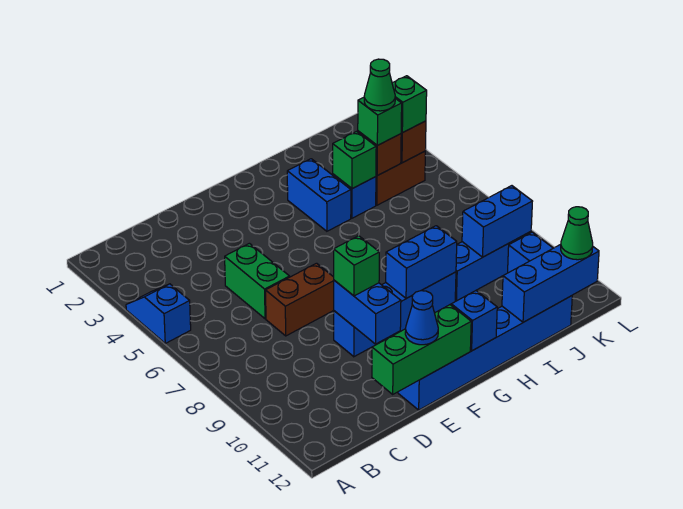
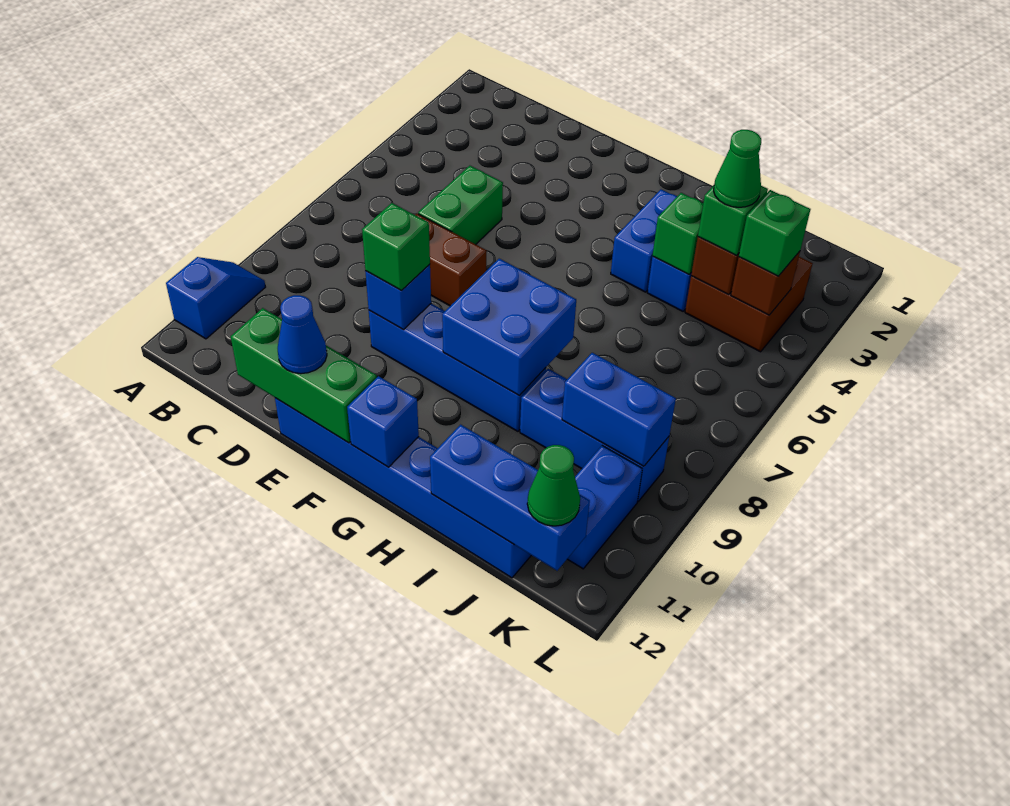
blue 1x2 slope [126,284,191,343] -> blue 1x2 slope moved to [166,257,265,339]
blue 1x2 brick [334,280,401,344] -> blue 1x1 brick [365,264,431,330]
blue 1x2 brick [386,226,457,299] -> blue 2x2 brick [442,259,576,395]

